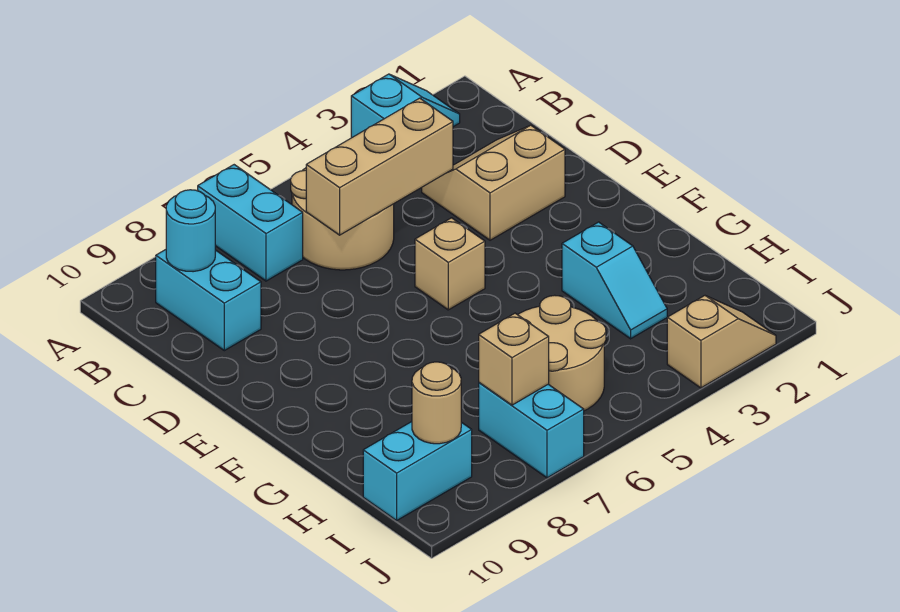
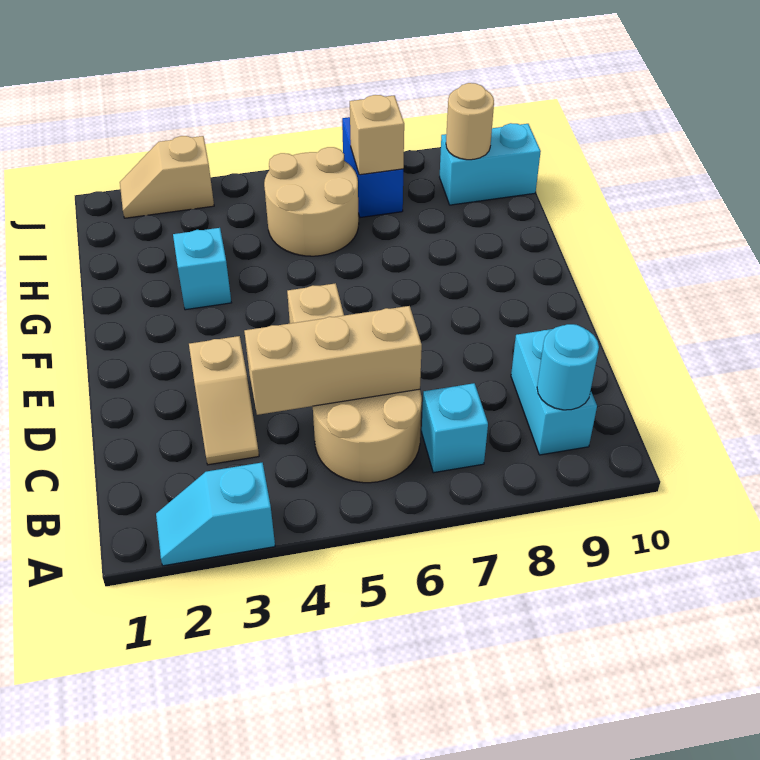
cyan 1x2 brick [198,165,303,281] -> cyan 1x1 brick [422,383,488,473]
tan 2x2 slope [422,125,565,240] -> tan 1x2 slope [189,336,259,465]
cyan 1x2 brick [479,383,584,478] -> blue 1x2 brick [342,117,403,218]

